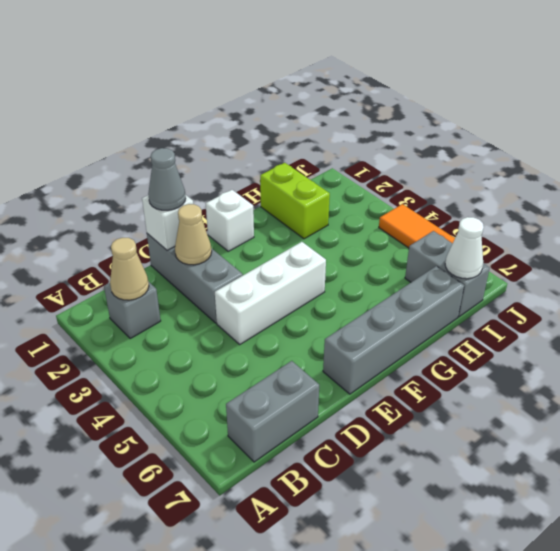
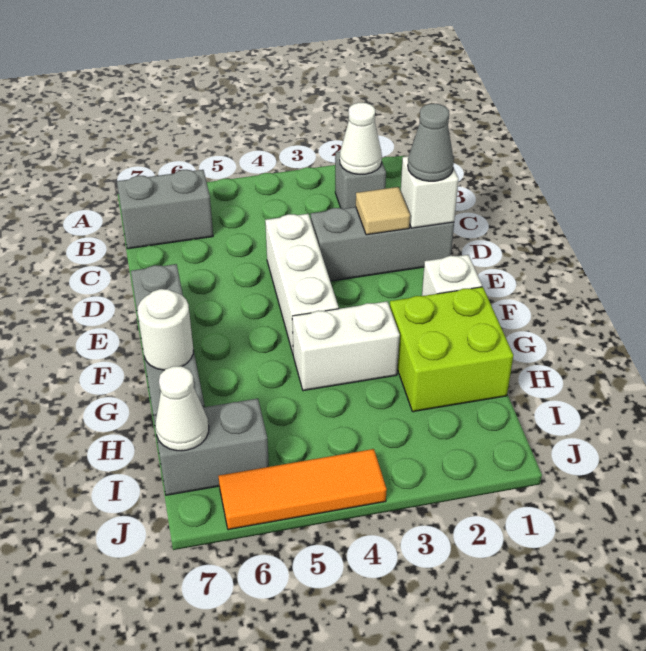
tan 1x1 cone [110,238,149,300] -> white 1x1 cone [340,103,382,174]
grey 1x2 brick [226,361,319,462] -> grey 1x2 brick turned to [117,170,213,249]
tan 1x1 cone [175,204,212,265] -> tan 1x1 tile [356,187,410,235]
none -> white 1x2 brick [292,301,400,391]
none -> white 1x1 round brick [137,289,193,370]
lime 1x2 brick [260,163,330,239] -> lime 2x2 brick [390,287,513,412]

